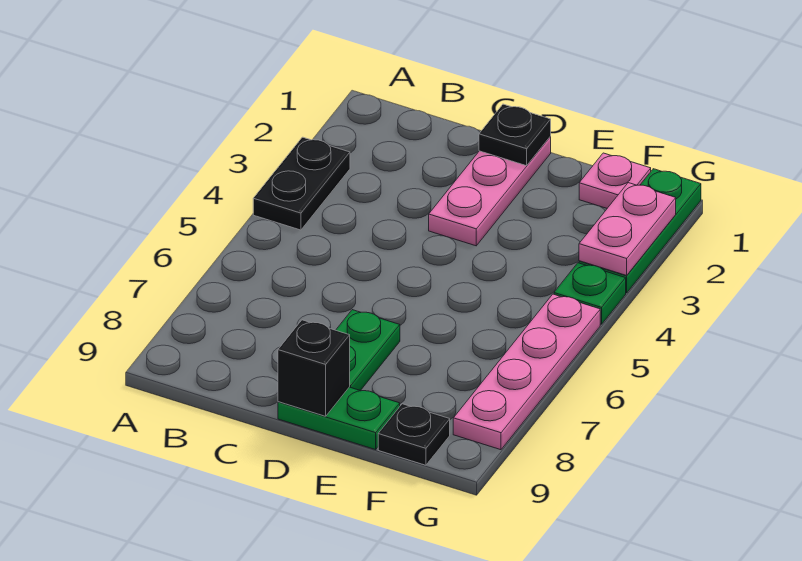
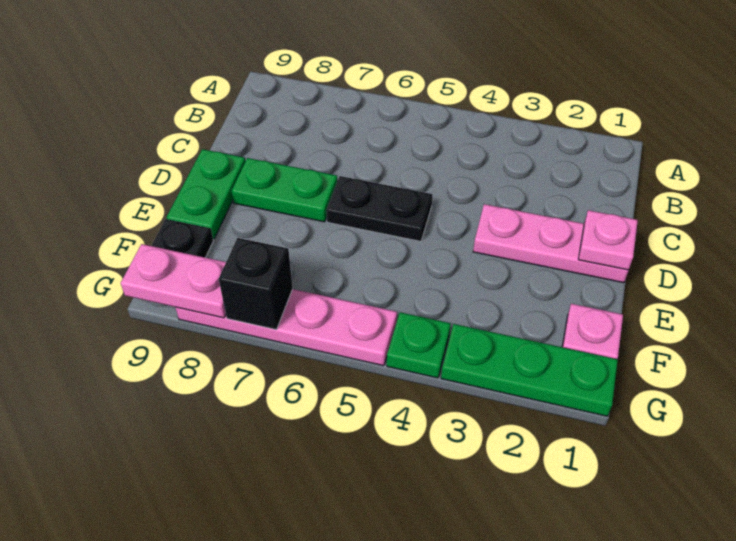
black 1x2 plate [253,137,350,230] -> black 1x2 plate moved to [326,176,433,241]
black 1x1 plate [479,104,551,166] -> pink 1x1 plate [578,210,638,270]
black 1x1 brick [278,320,350,416] -> black 1x1 brick moved to [219,238,293,330]
pink 1x2 plate [579,183,676,275] -> pink 1x2 plate moved to [121,244,226,318]

